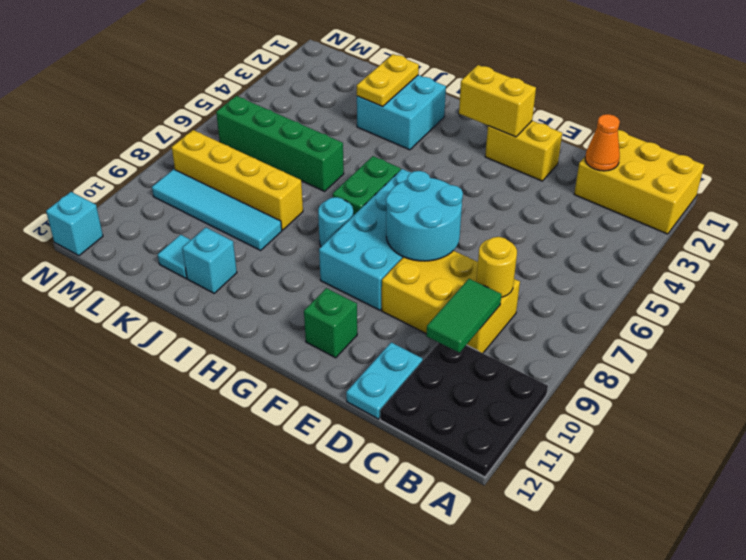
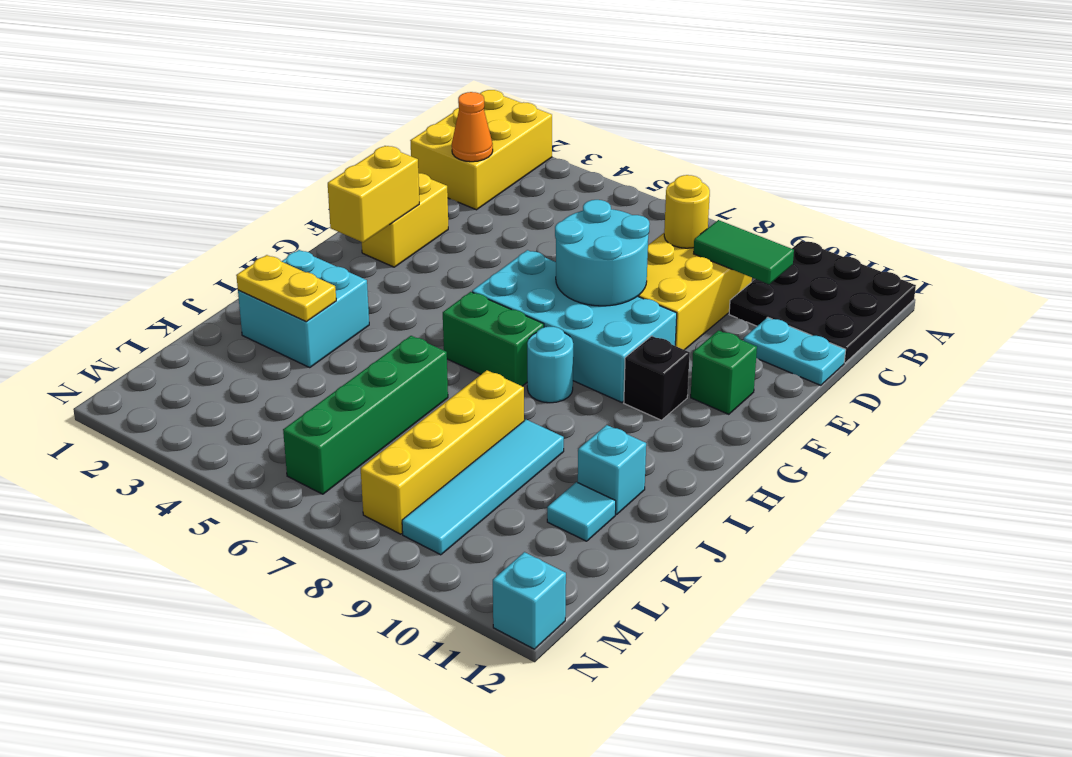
none -> black 1x1 brick [624,336,690,420]

